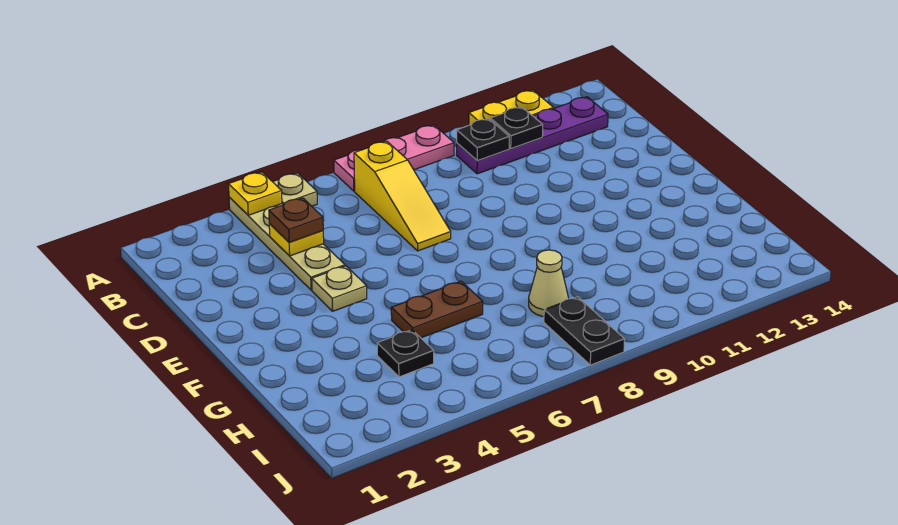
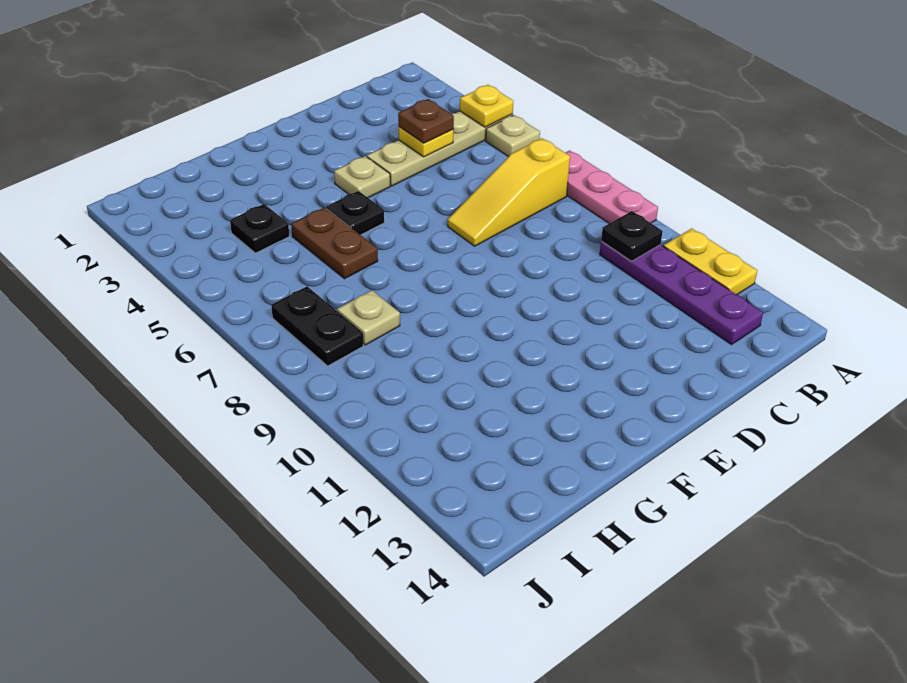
black 1x1 plate [490,107,543,148] -> black 1x1 plate moved to [326,191,384,235]
tan 1x1 cone [529,250,569,316] -> tan 1x1 plate [337,290,400,345]
black 1x2 plate [544,297,624,365] -> black 1x2 plate turned to [271,286,363,366]

